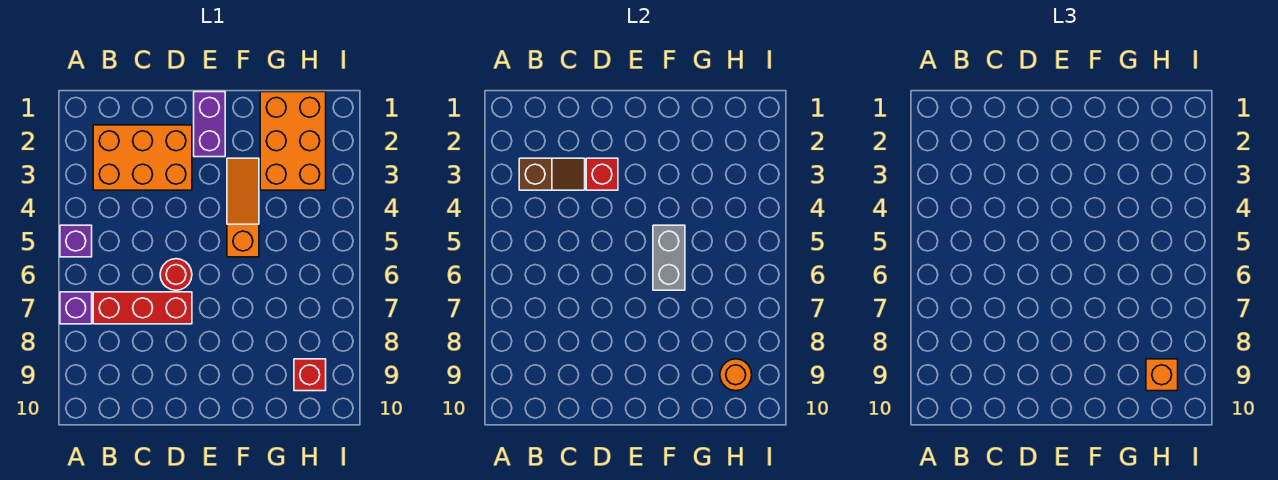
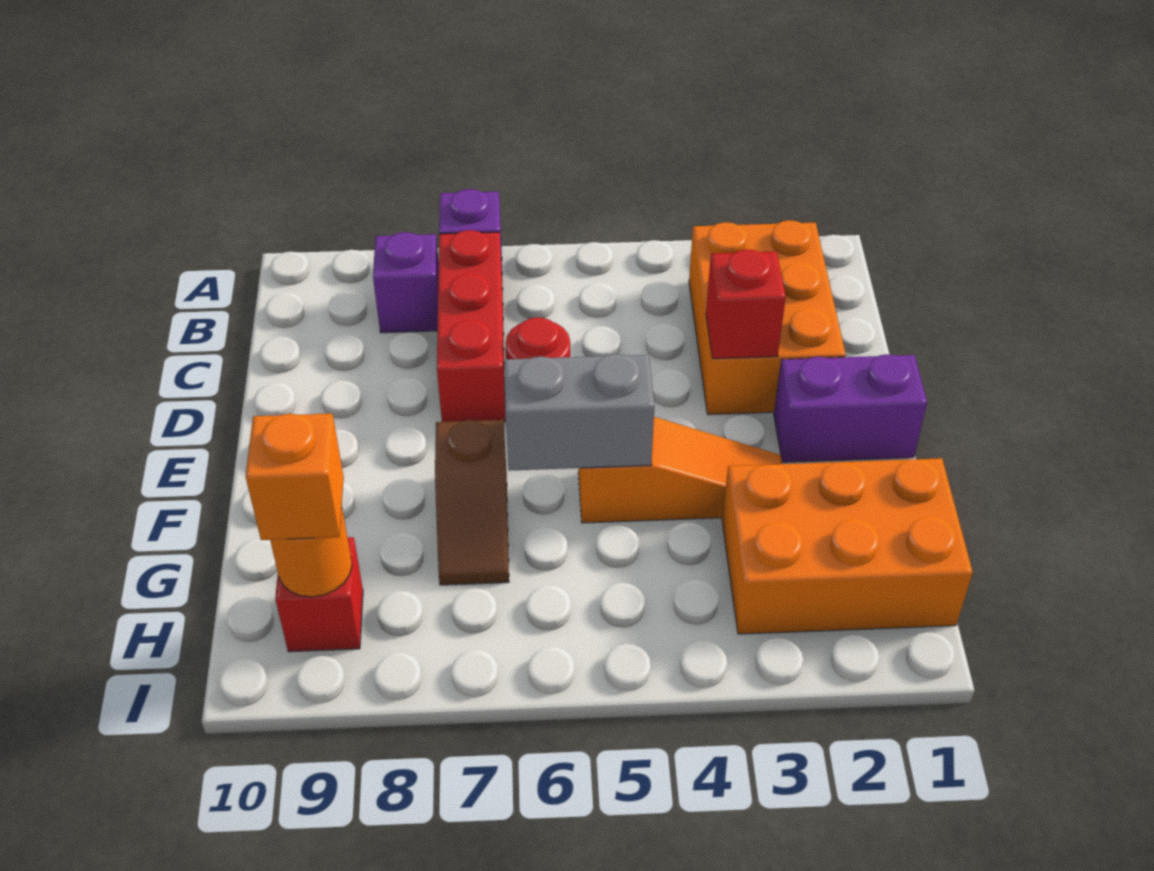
purple 1x1 brick [60,225,92,257] -> purple 1x1 brick moved to [373,232,439,333]
brown 1x2 slope [519,158,585,190] -> brown 1x2 slope moved to [435,420,509,585]

